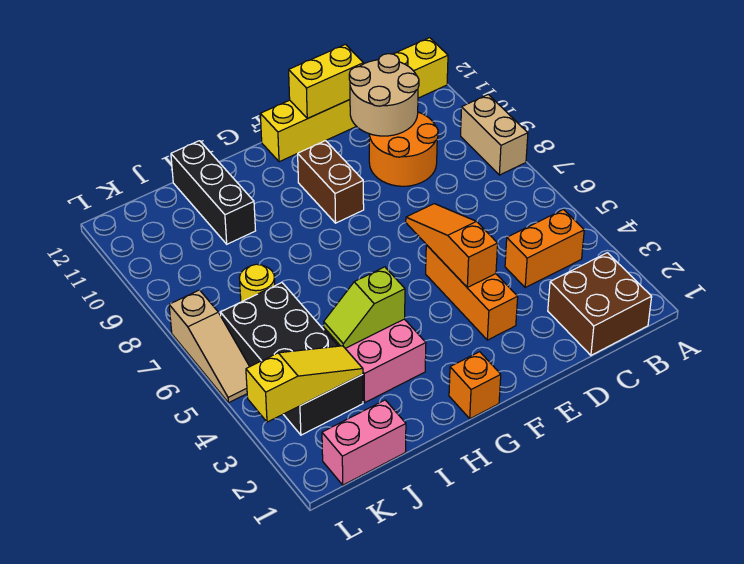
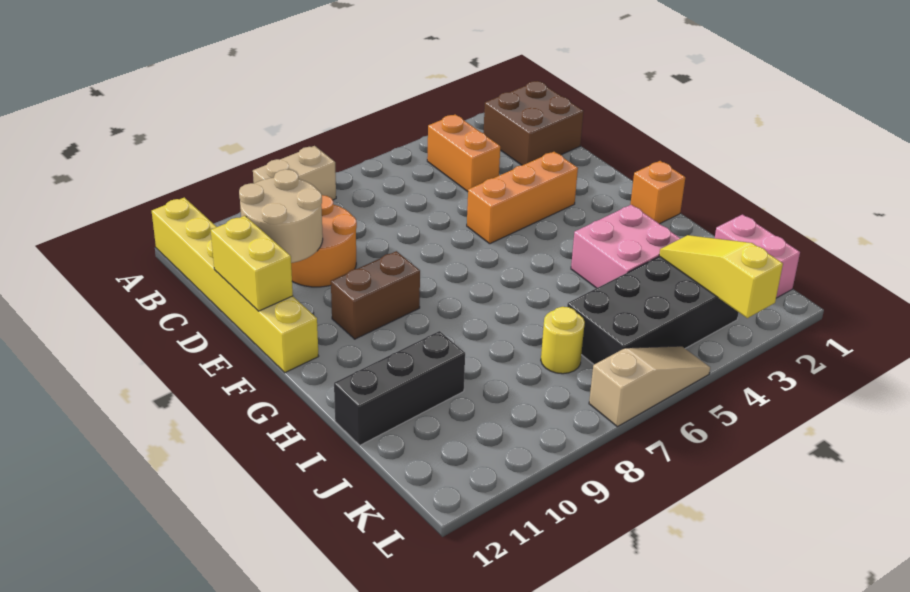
orange 1x3 slope [406,204,498,287] -> none
lime 1x2 slope [324,267,405,348] -> none

